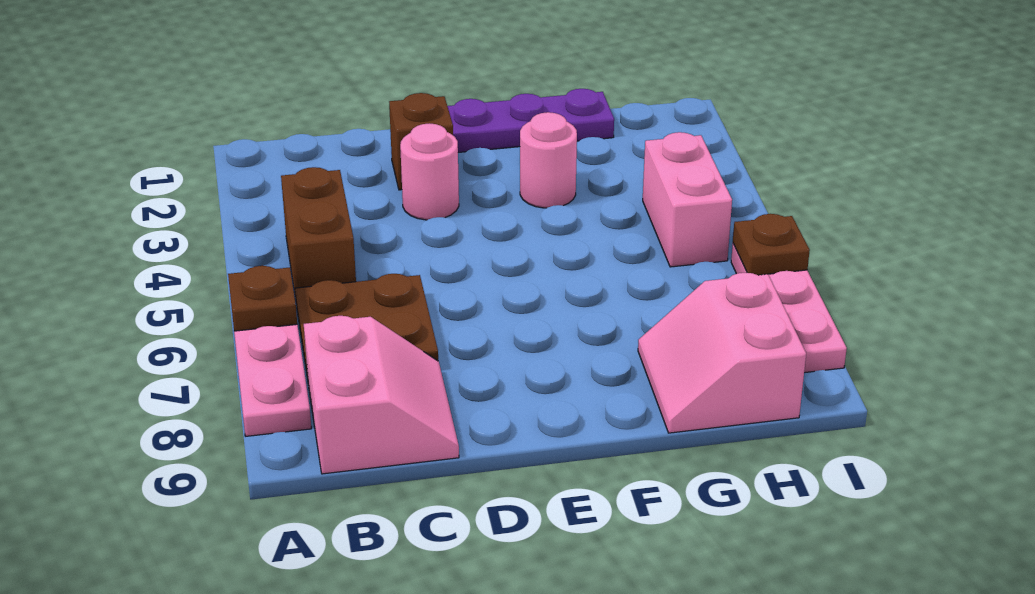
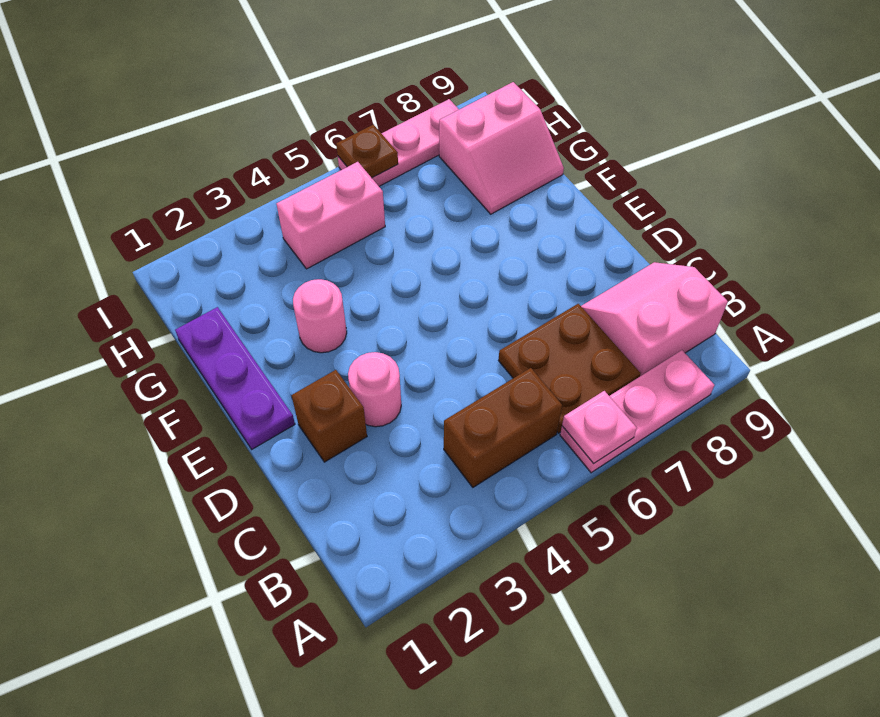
brown 1x1 plate [228,266,297,331] -> pink 1x1 plate [562,391,637,464]

